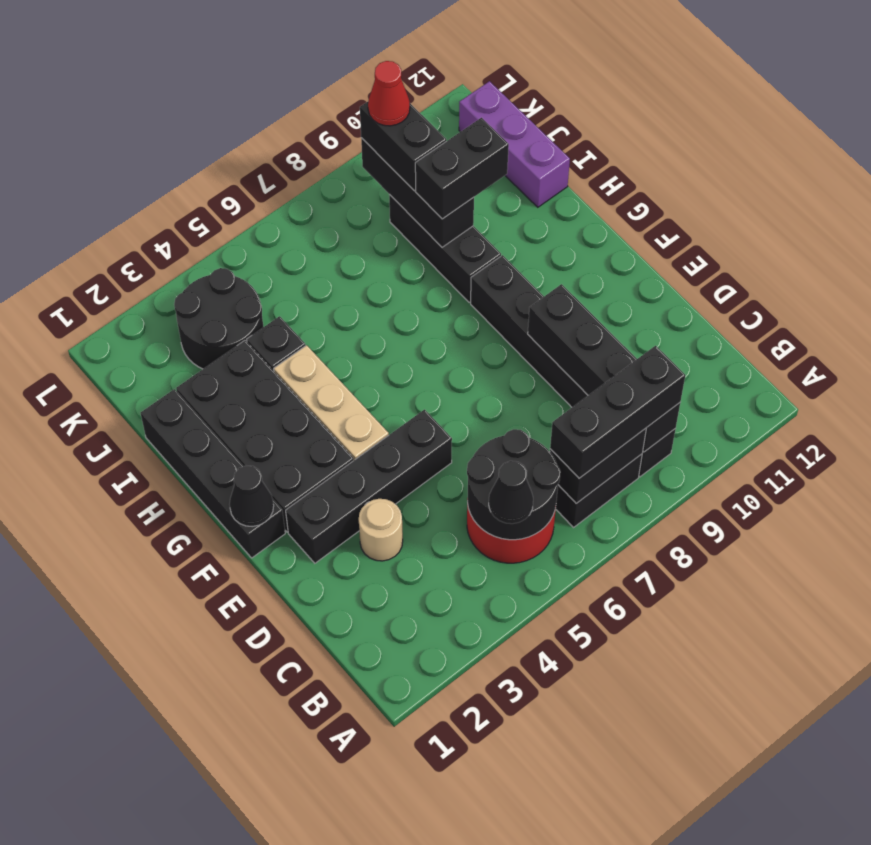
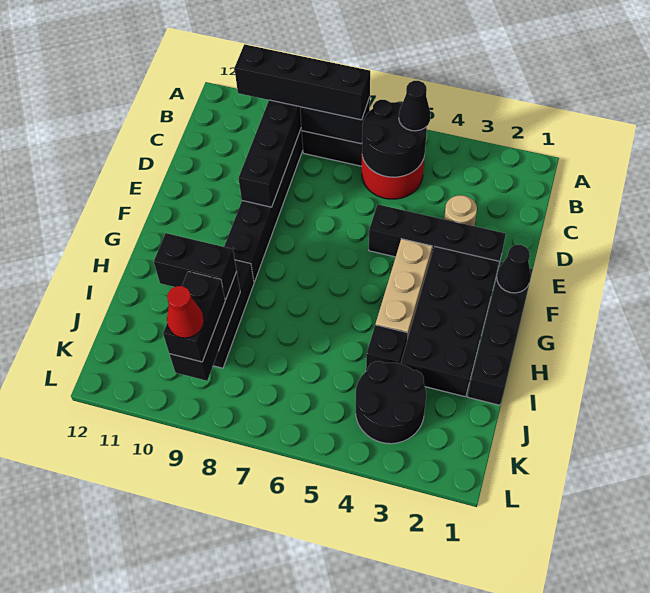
black 1x3 brick [550,346,685,478] -> black 1x4 brick [234,44,370,120]
purple 1x3 brick [459,81,570,207] -> none

